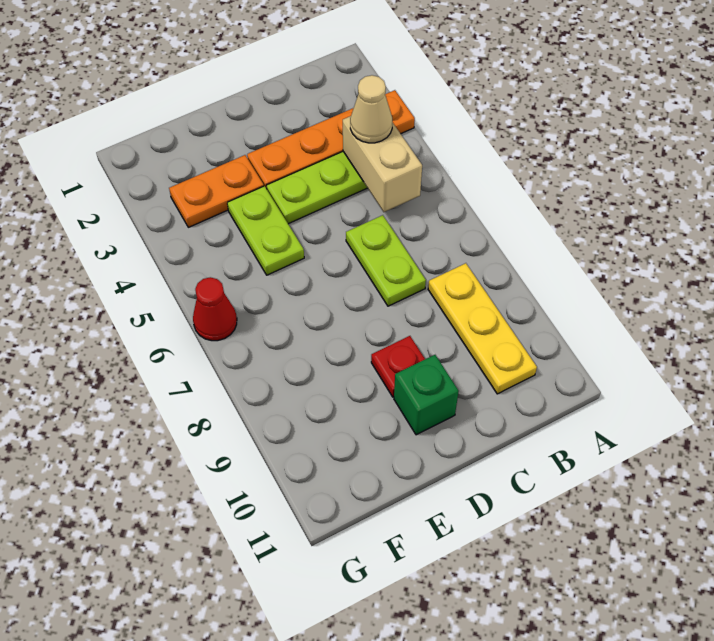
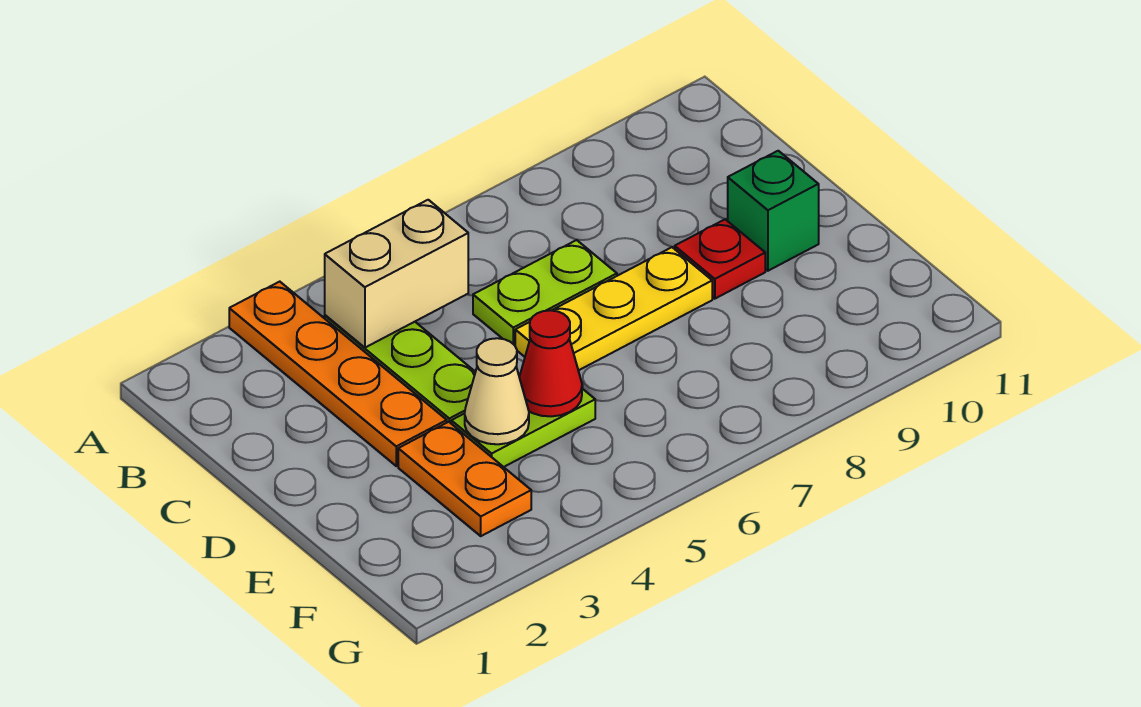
tan 1x1 cone [350,75,393,143] -> tan 1x1 cone moved to [465,338,529,444]
yellow 1x3 plate [428,263,537,394] -> yellow 1x3 plate moved to [515,247,712,371]
red 1x1 cone [193,277,237,341] -> red 1x1 cone moved to [519,310,582,416]

